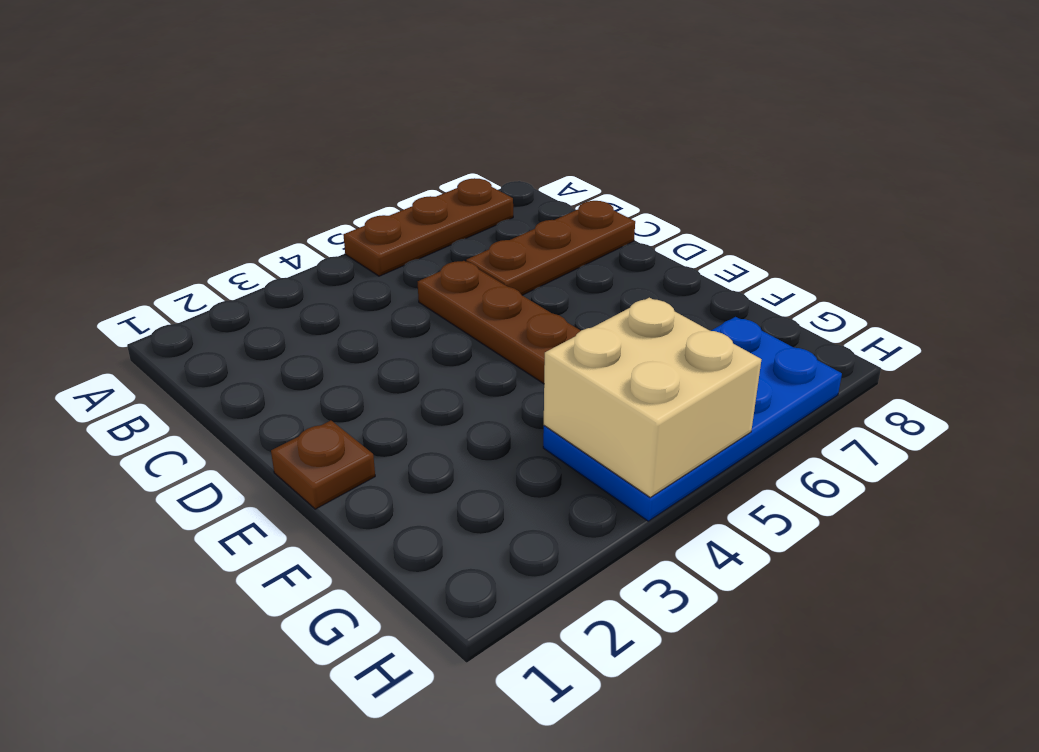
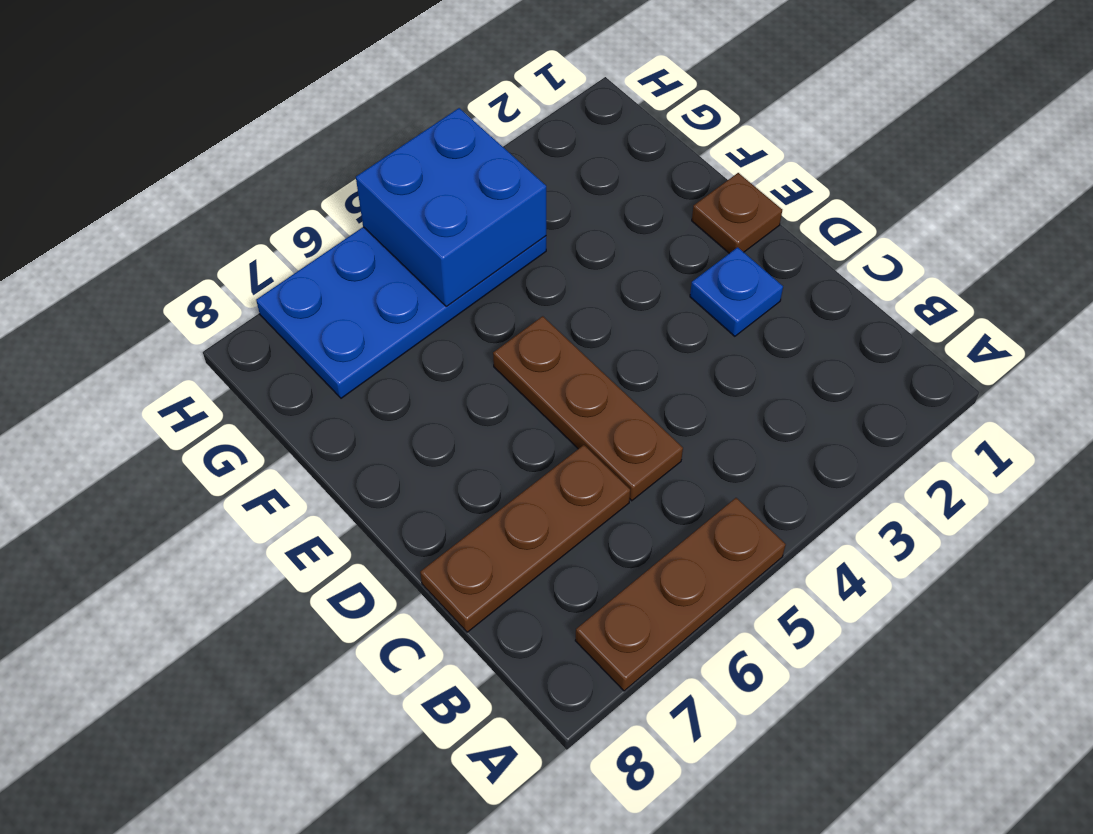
none -> blue 1x1 plate [690,247,783,336]
tan 2x2 brick [544,298,762,497] -> blue 2x2 brick [356,108,546,306]

